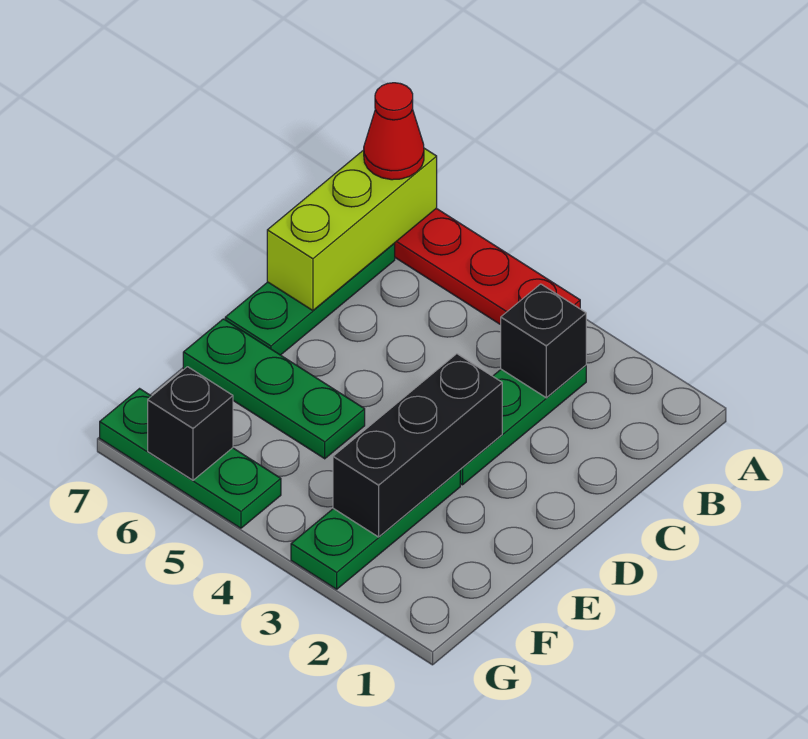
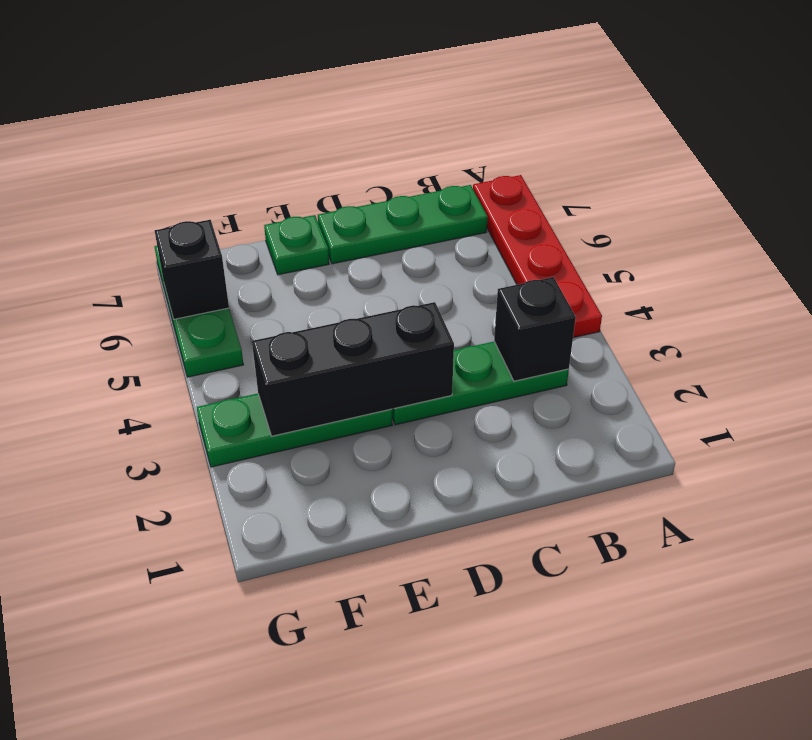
lime 1x3 brick [267,148,437,311] -> none
red 1x1 cone [364,83,424,180] -> none
green 1x3 plate [183,319,365,459] -> green 1x1 plate [264,215,329,275]

